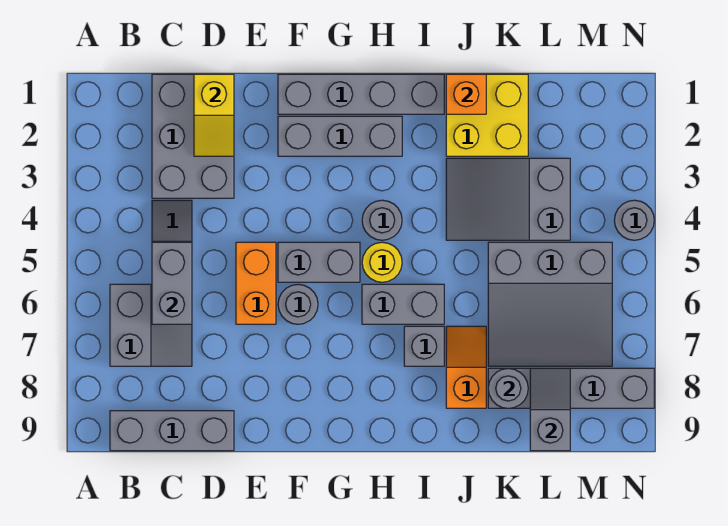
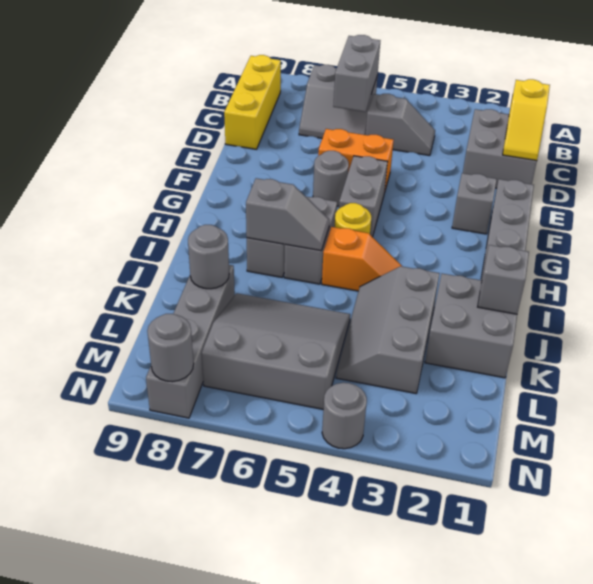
grey 1x3 brick [110,411,234,451] -> yellow 1x3 brick [224,55,281,149]
grey 2x3 brick [152,74,234,198] -> grey 2x2 brick [463,109,537,188]
grey 1x2 brick [152,242,192,324] -> grey 1x2 brick turned to [333,35,380,112]
yellow 1x2 slope [194,74,234,156] -> yellow 1x2 slope turned to [503,79,550,161]
grey 1x3 brick [278,116,402,156] -> grey 1x1 brick [452,173,497,234]
grey 1x1 round brick [362,200,402,240] -> grey 1x1 round brick moved to [147,314,194,382]
yellow 2x2 brick [446,74,528,156] -> grey 2x2 brick [425,274,517,378]
orange 1x1 brick [446,74,486,114] -> grey 1x1 brick [478,245,529,314]
grey 2x3 slope [446,158,570,240] -> grey 2x3 slope turned to [336,266,440,393]
orange 1x2 slope [446,326,486,408] -> orange 1x2 slope moved to [322,227,403,291]
grey 3x3 slope [488,242,612,366] -> grey 3x3 slope turned to [201,293,350,409]
grey 1x2 slope [530,368,570,451] -> grey 1x2 slope moved to [246,178,330,251]

